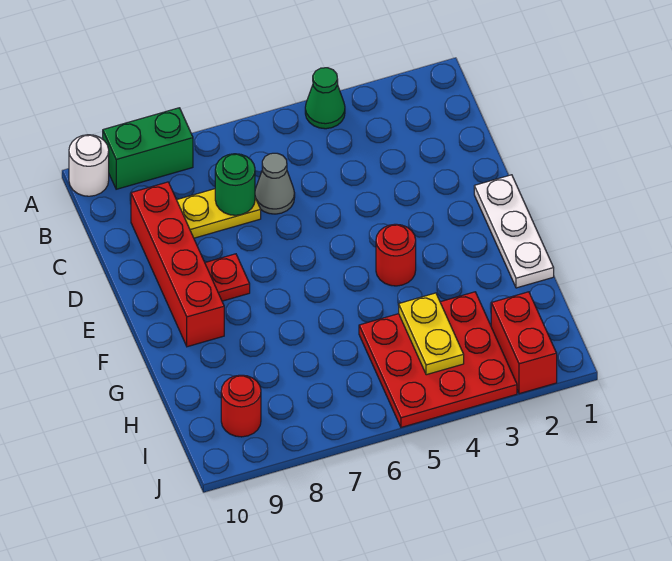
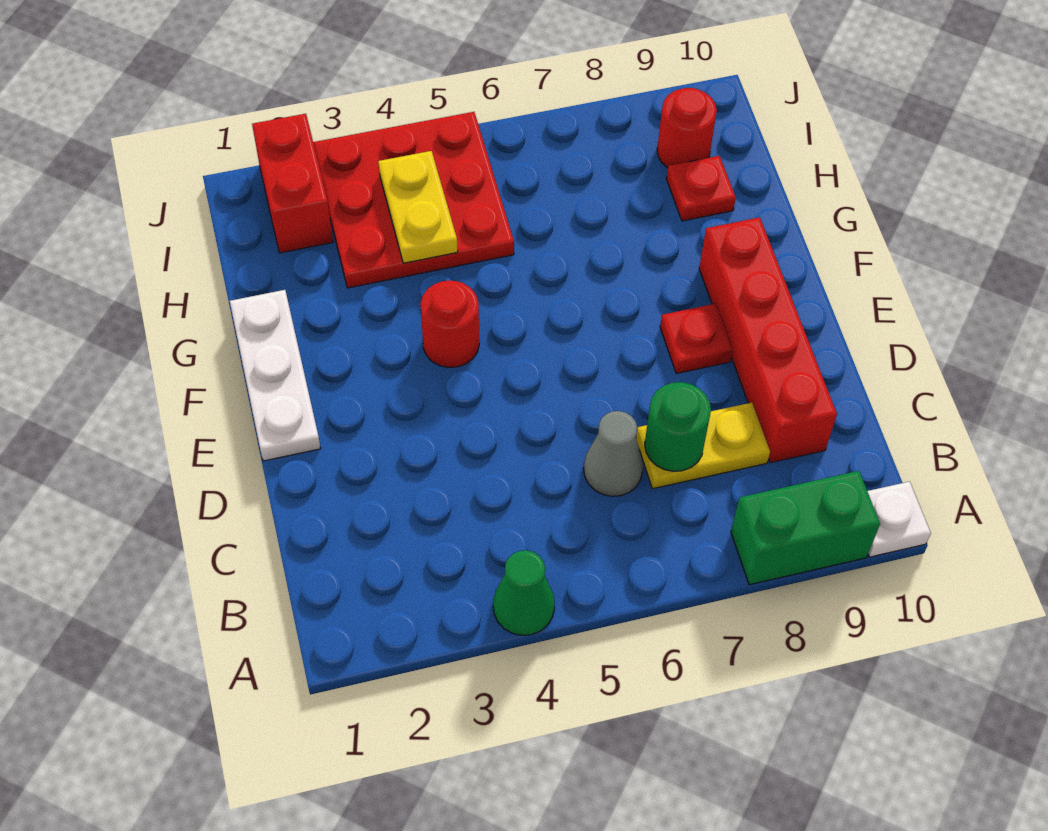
white 1x1 round brick [69,135,109,196] -> white 1x1 plate [867,482,931,557]
none -> red 1x1 plate [667,156,736,221]

